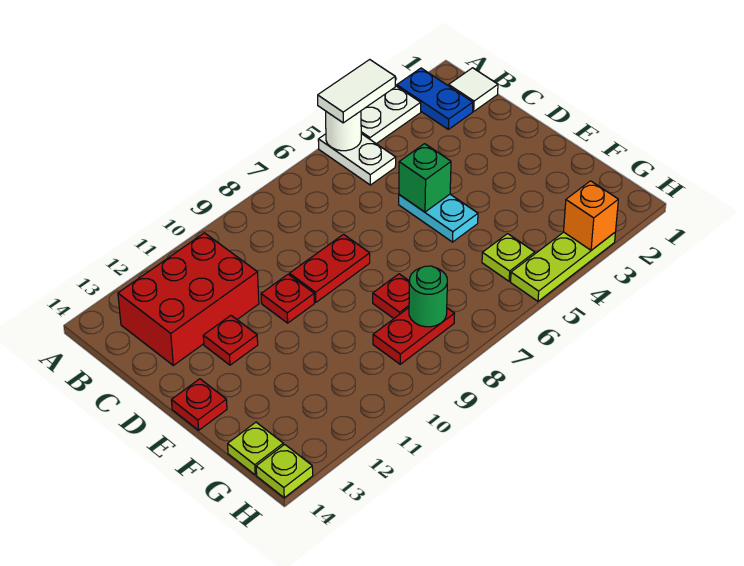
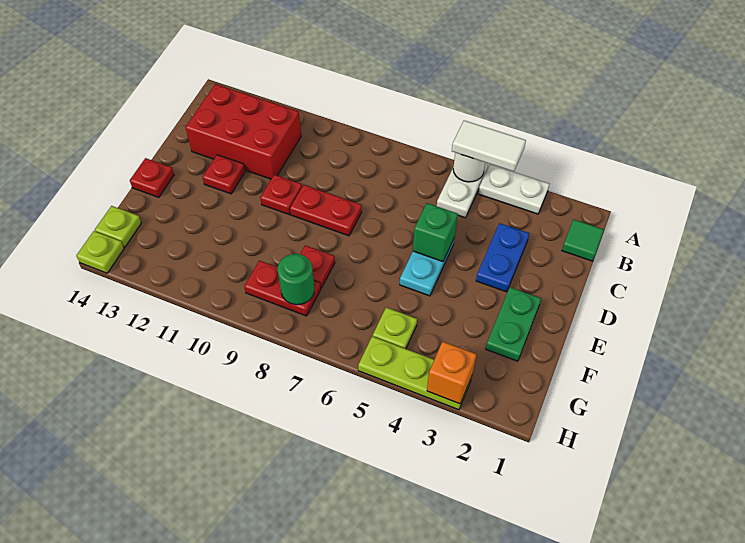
blue 1x2 plate [397,68,473,129] -> blue 1x2 plate moved to [476,223,529,292]
white 1x1 tile [449,68,498,111] -> green 1x1 tile [562,219,604,261]
none -> green 1x2 plate [486,287,541,361]

